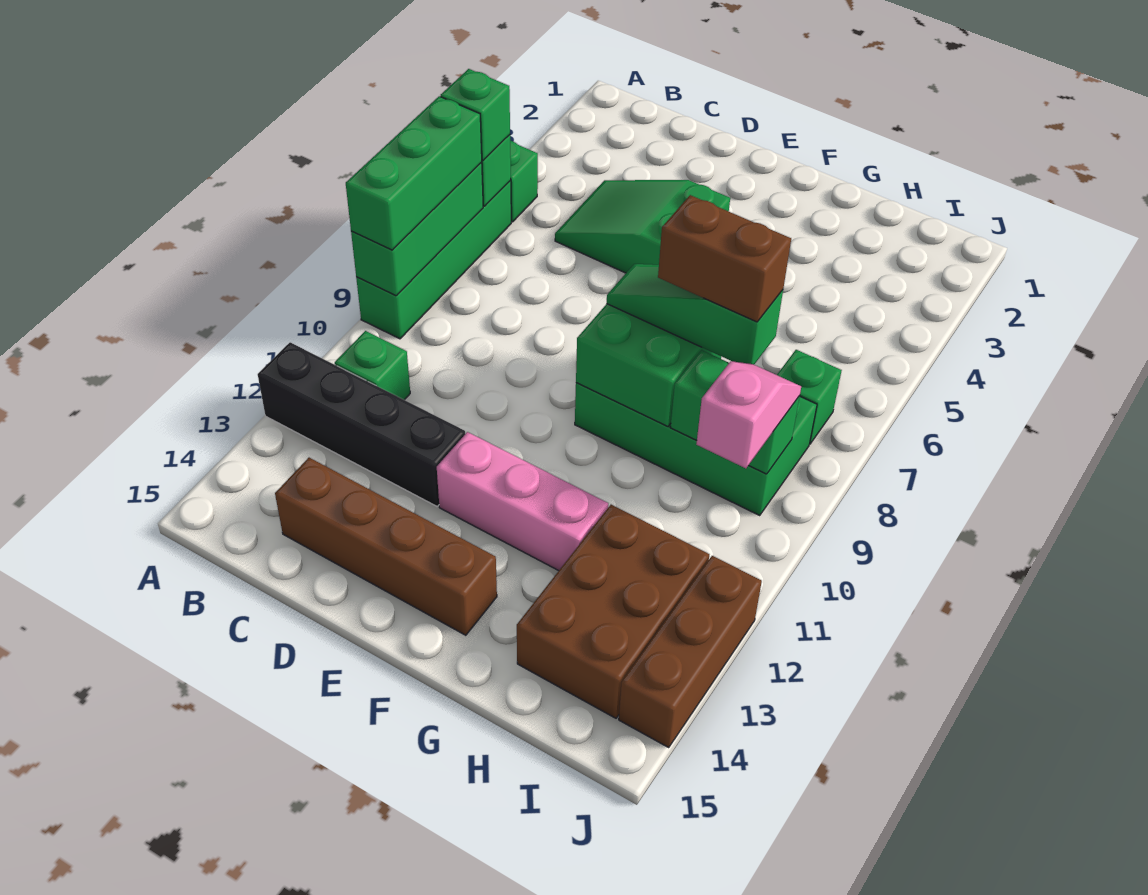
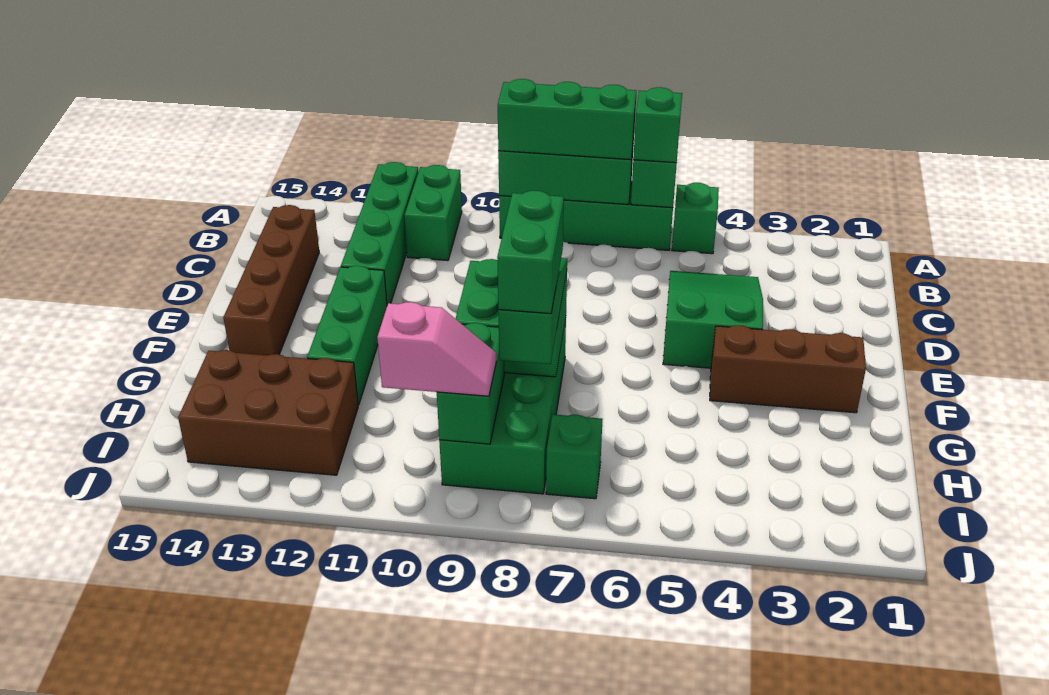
black 1x4 brick [258,342,465,506] -> green 1x4 brick [341,162,418,305]
green 1x1 brick [335,331,410,400] -> green 1x2 brick [404,165,462,261]
pink 1x3 brick [437,432,608,571] -> green 1x3 brick [307,266,387,405]
brown 1x2 brick [658,195,791,322] -> green 1x2 brick [497,191,564,314]
brown 1x3 brick [619,556,762,747] -> brown 1x3 brick moved to [710,325,866,413]

